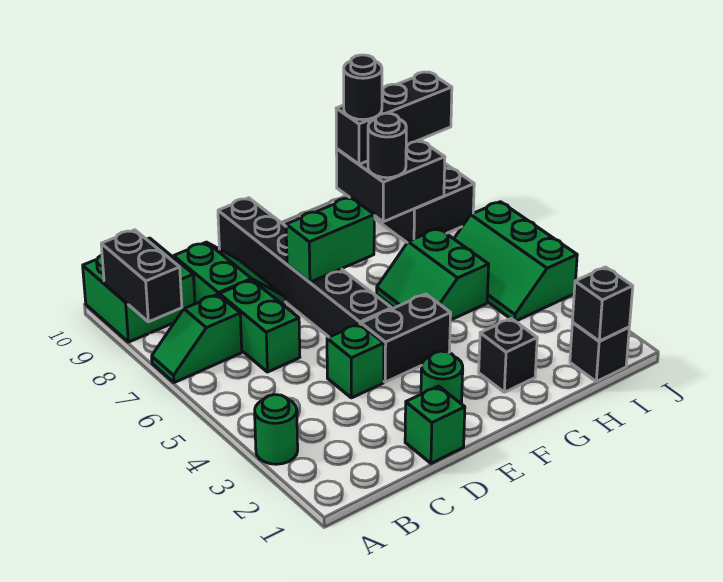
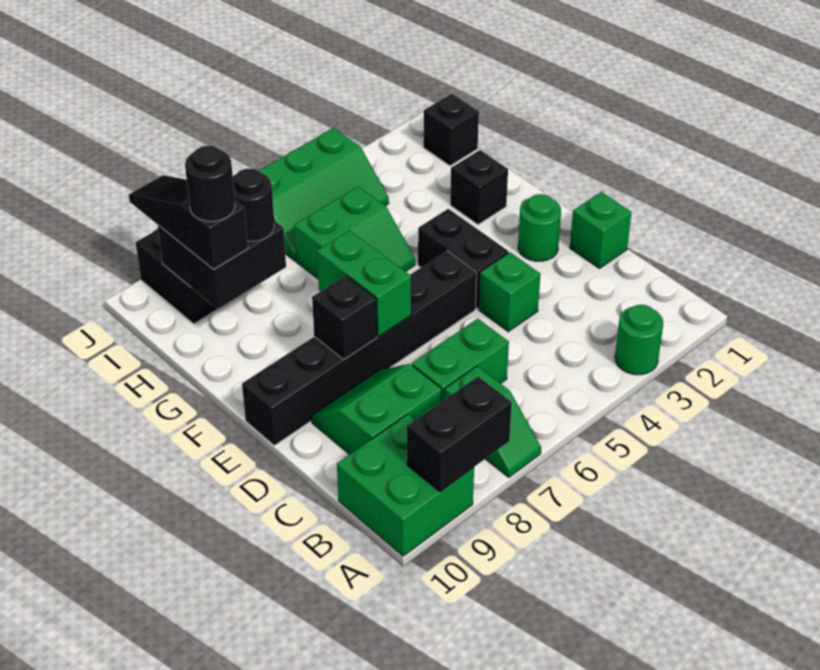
black 1x3 brick [336,72,452,164] -> black 1x3 slope [129,175,248,269]
black 1x1 brick [572,267,633,341] -> black 1x1 brick moved to [312,276,377,359]

